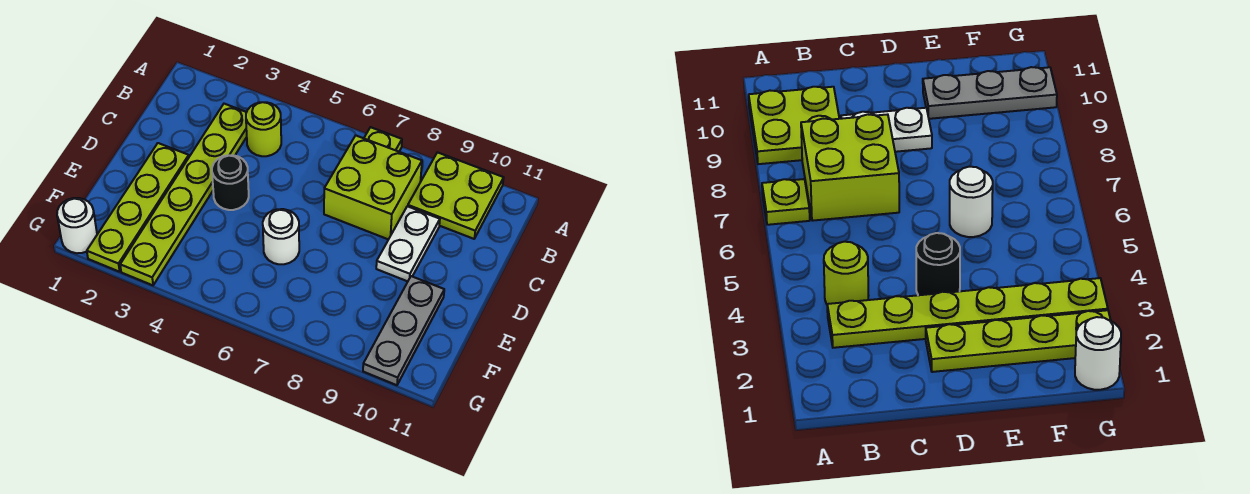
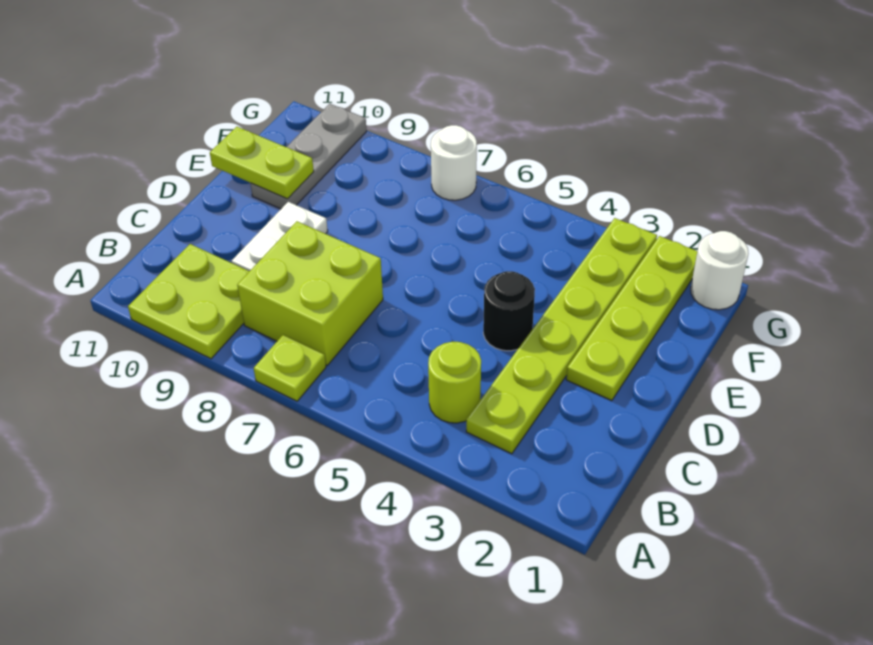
white 1x1 round brick [263,209,299,264] -> white 1x1 round brick moved to [431,125,477,200]
none -> lime 1x2 plate [210,127,314,199]

